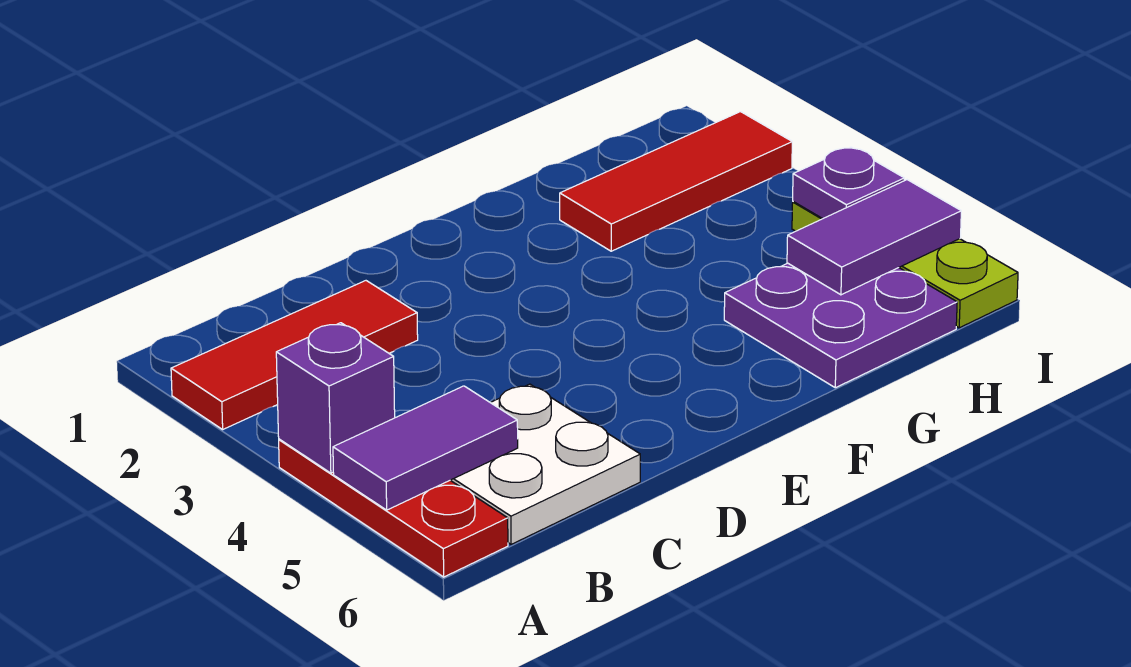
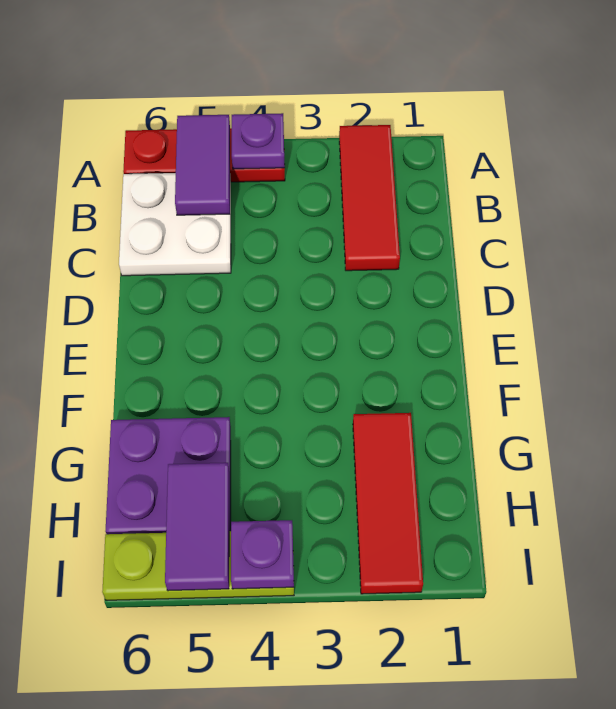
purple 1x1 brick [276,323,395,473] -> purple 1x1 plate [232,113,285,169]

